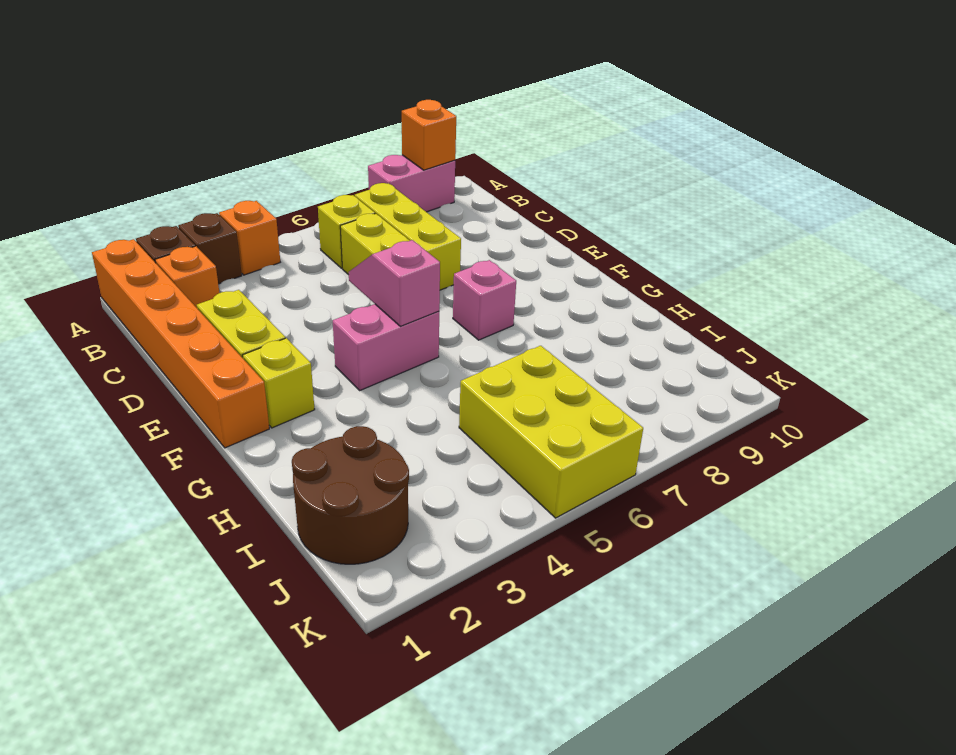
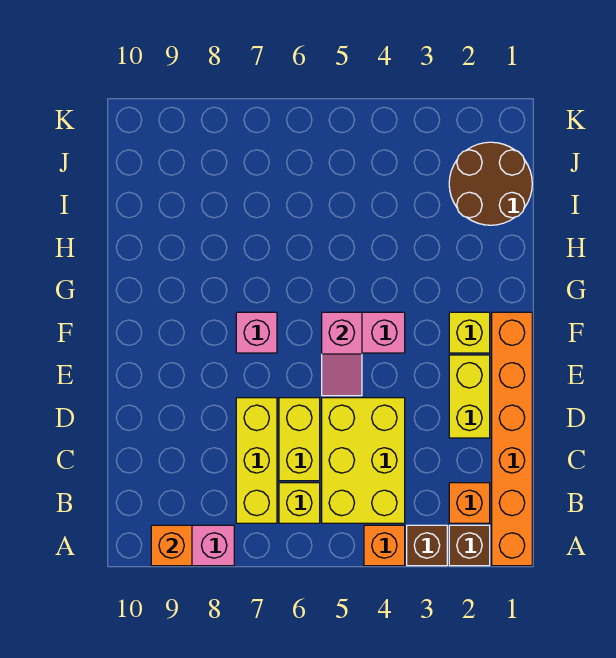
yellow 2x3 brick [459,346,643,518] -> yellow 2x3 brick moved to [322,398,405,523]

